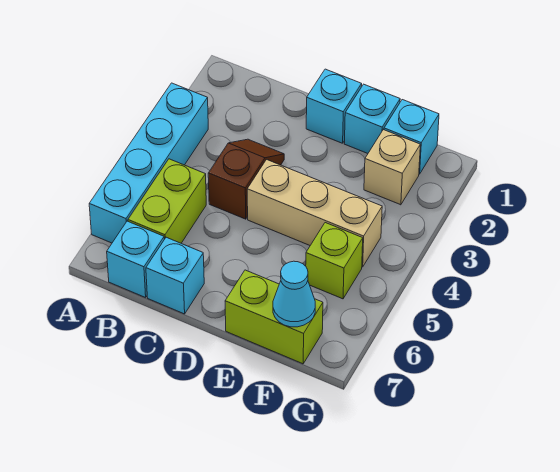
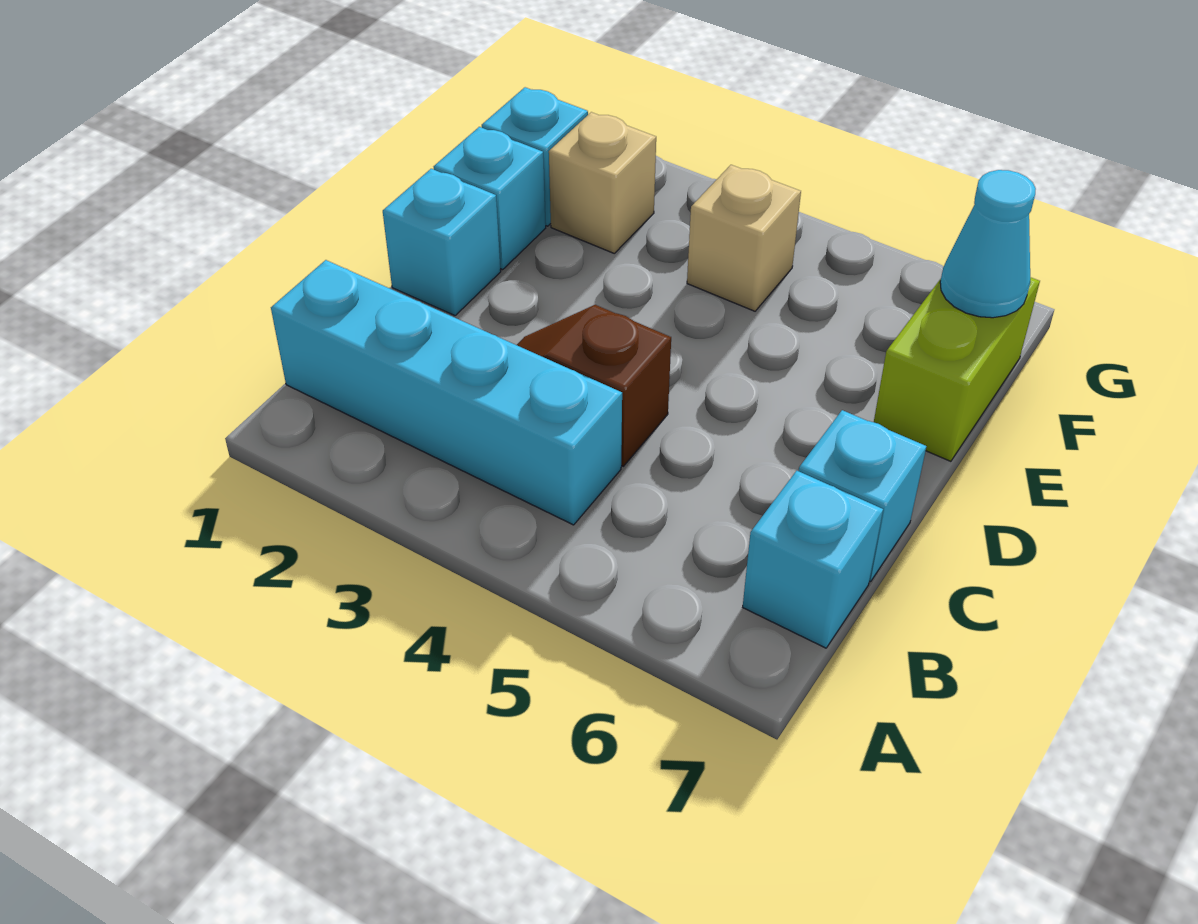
cyan 1x4 brick [89,83,208,243] -> cyan 1x4 brick moved to [271,260,622,525]
lime 1x2 brick [128,159,206,243] -> none
tan 1x3 brick [247,160,382,267] -> tan 1x1 brick [687,165,801,311]
lime 1x1 brick [306,223,363,299] -> none

